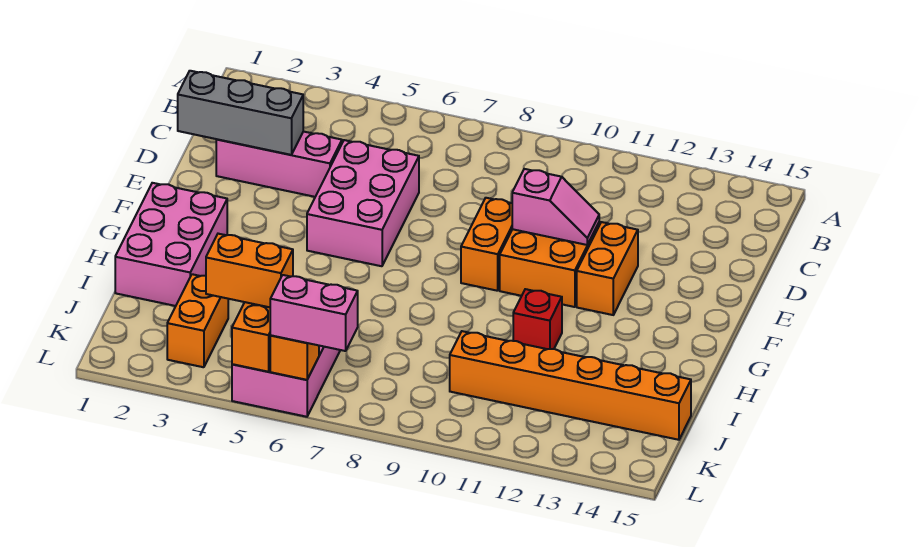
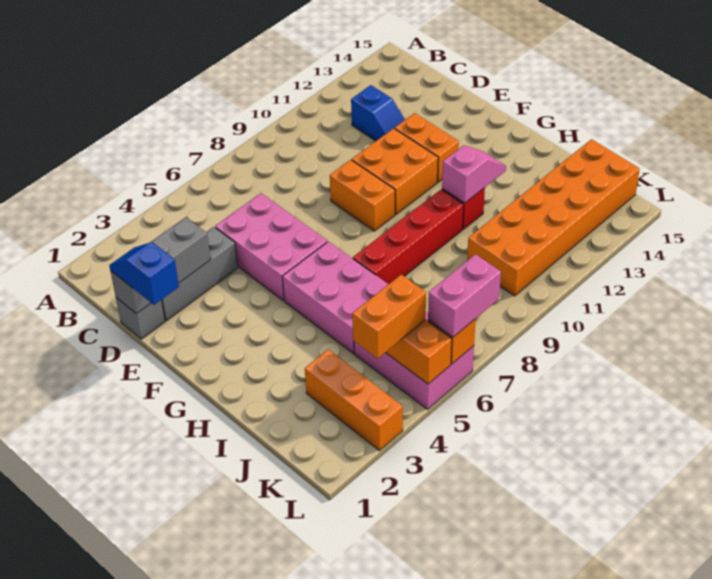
none -> blue 1x2 slope [351,85,405,141]
none -> grey 1x1 brick [116,298,165,339]
none -> blue 1x2 slope [109,242,179,305]
pink 1x3 brick [216,131,342,197] -> grey 1x3 brick [162,227,238,321]
pink 1x2 slope [512,169,599,245] -> pink 1x2 slope moved to [442,145,506,203]
pink 2x3 brick [115,183,227,306] -> pink 2x3 brick moved to [282,241,388,353]
none -> red 1x4 brick [353,190,464,284]
orange 1x2 brick [167,274,228,367] -> orange 1x3 brick [305,350,403,450]
orange 1x6 brick [450,331,691,440] -> orange 2x6 brick [467,139,640,296]

